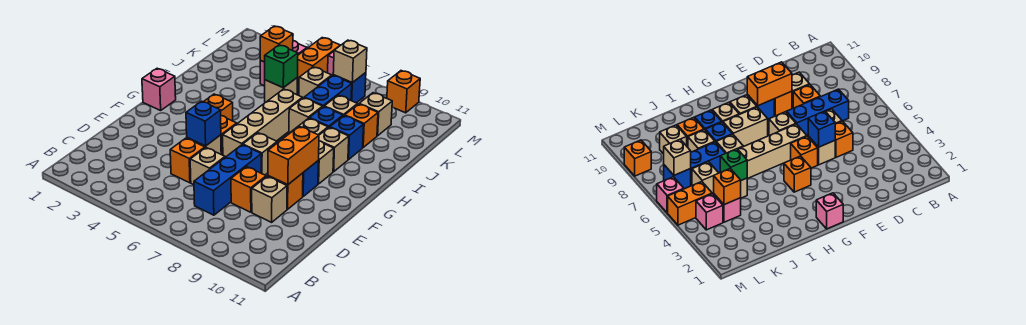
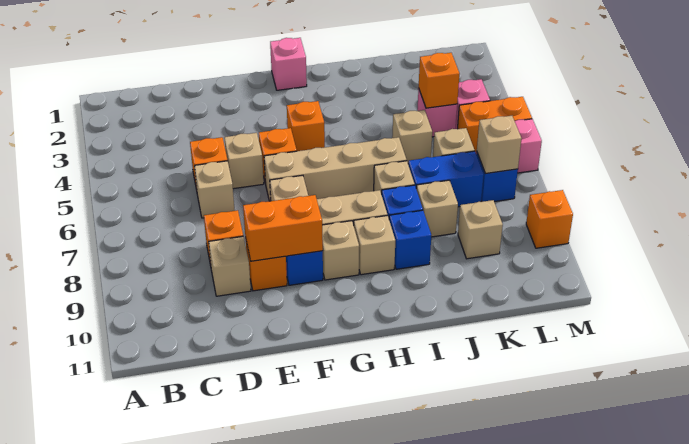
blue 1x3 brick [194,145,261,215] -> none
blue 1x1 brick [186,101,221,146] -> none
green 1x1 brick [265,45,298,88] -> none
orange 1x1 brick [345,104,378,147] -> none

